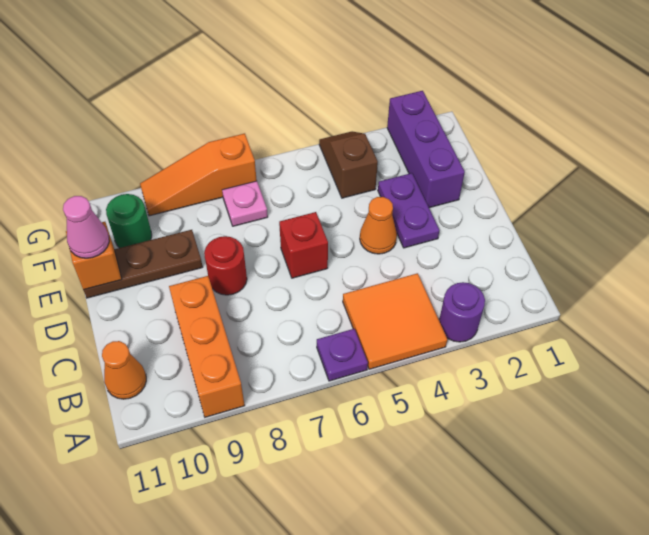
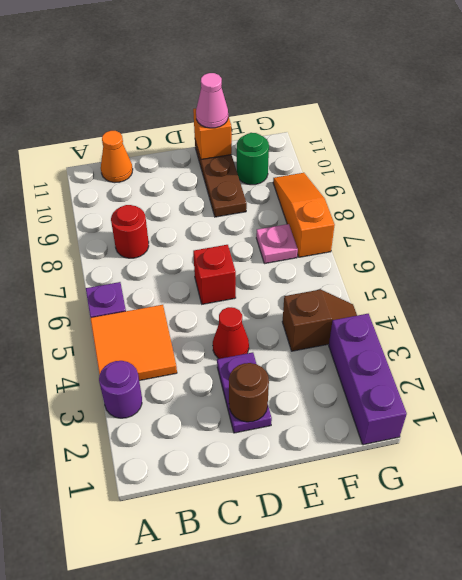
orange 1x3 brick [169,276,245,417] -> none
none -> brown 1x1 round brick [229,363,269,422]
purple 1x2 plate [378,173,440,248] -> purple 1x2 plate turned to [217,352,272,433]
orange 1x1 cone [360,197,397,254] -> red 1x1 cone [213,307,249,359]
red 1x1 round brick [204,236,247,295] -> red 1x1 round brick moved to [111,205,149,258]
purple 1x3 brick [387,91,465,208] -> purple 1x3 brick turned to [329,314,407,445]

